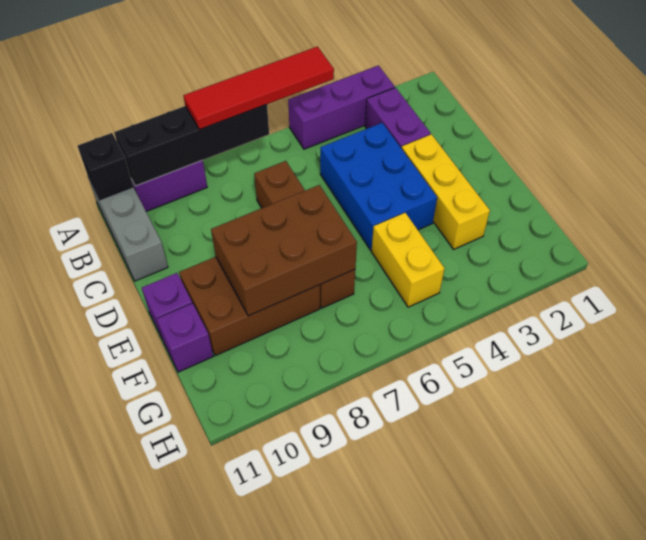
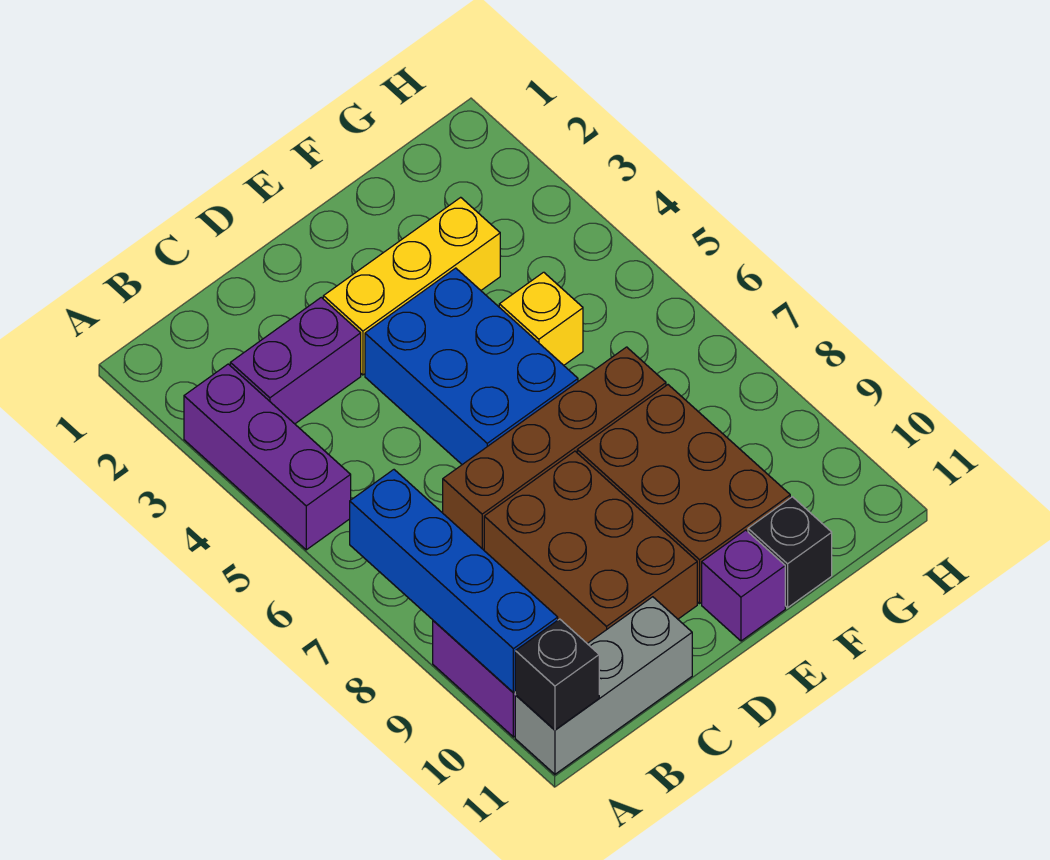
red 1x4 tile [183,47,334,129] -> none
black 1x4 brick [114,105,269,186] -> blue 1x4 brick [350,470,558,693]
blue 2x3 brick [320,123,437,250] -> blue 2x3 brick turned to [365,268,578,465]
brown 2x3 brick [211,185,357,316] -> brown 2x3 brick moved to [484,451,697,643]
yellow 1x2 brick [371,213,445,307] -> yellow 1x1 brick [499,272,583,365]
purple 1x1 brick [157,303,213,372] -> black 1x1 brick [748,497,832,608]

